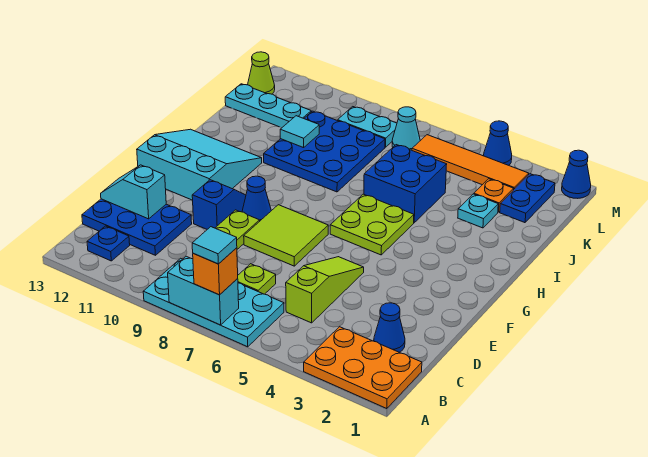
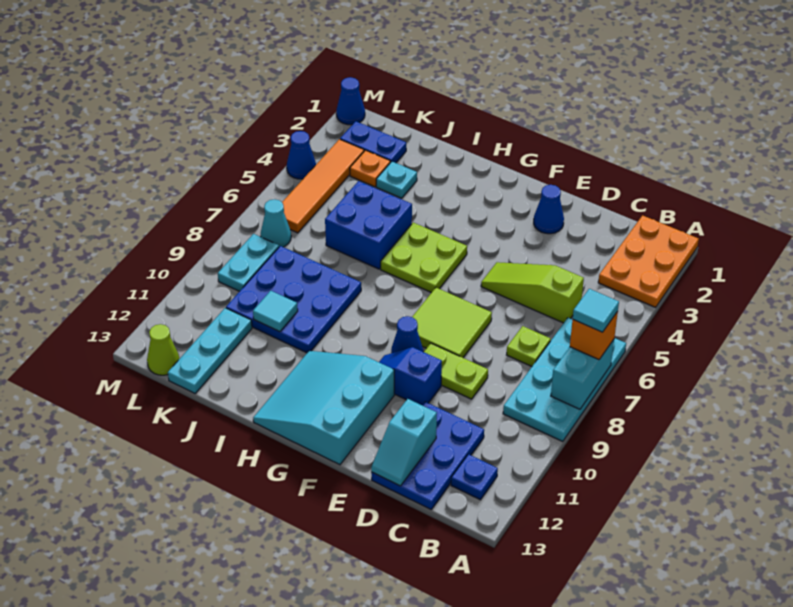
blue 1x1 cone [374,303,405,352] -> blue 1x1 cone moved to [534,185,564,234]

